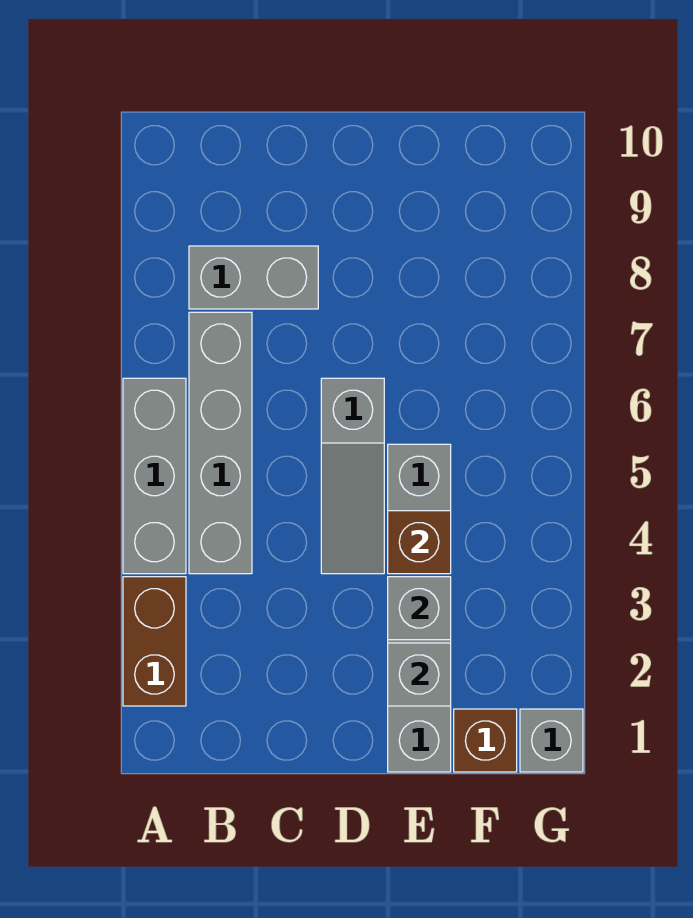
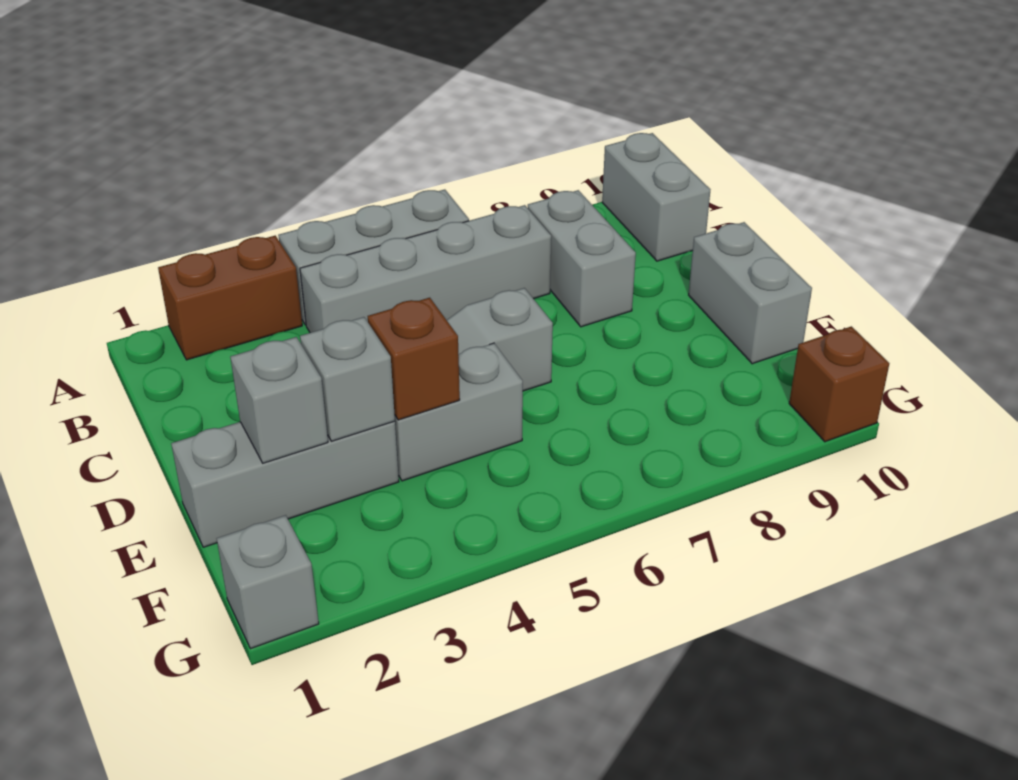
none -> grey 1x2 brick [602,133,710,261]
none -> grey 1x2 brick [689,222,812,364]
brown 1x1 brick [454,709,517,772] -> brown 1x1 brick moved to [789,326,889,442]

